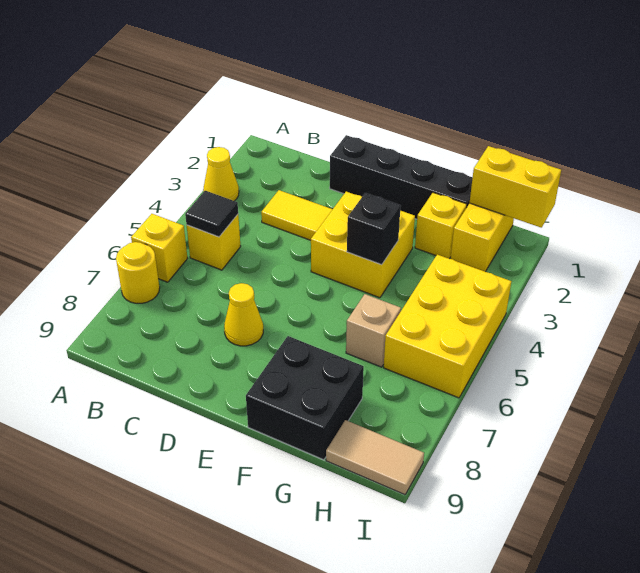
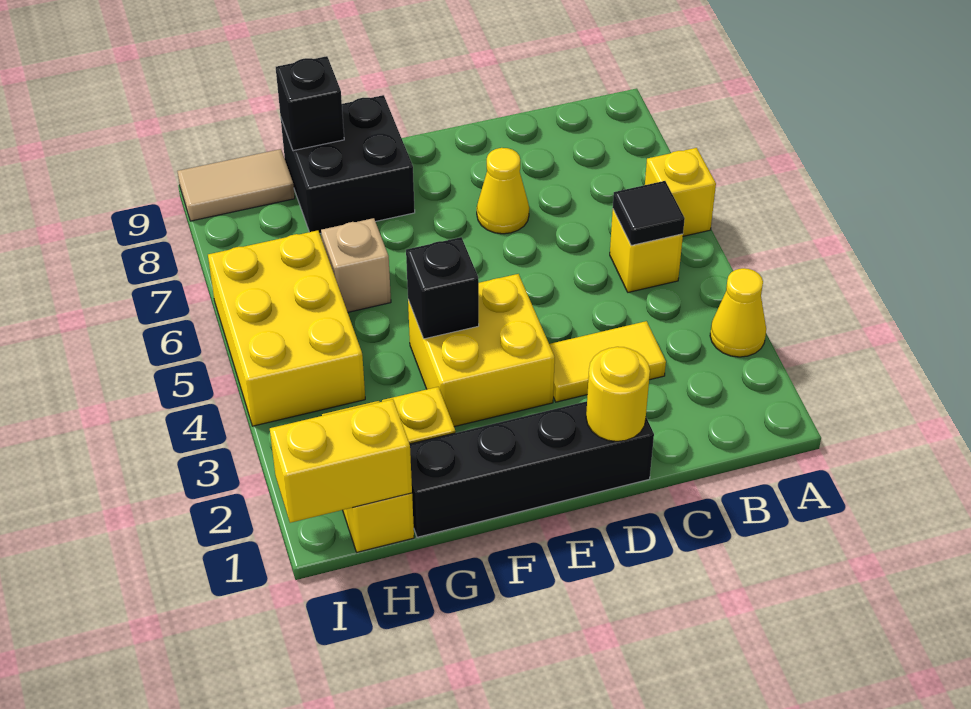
yellow 1x1 round brick [116,242,160,303] -> yellow 1x1 round brick moved to [586,347,650,441]
none -> black 1x1 brick [276,56,344,151]

